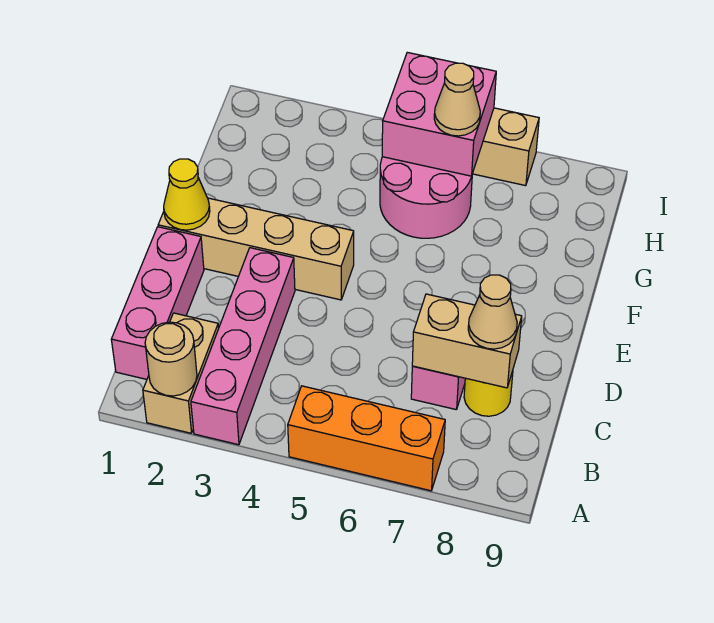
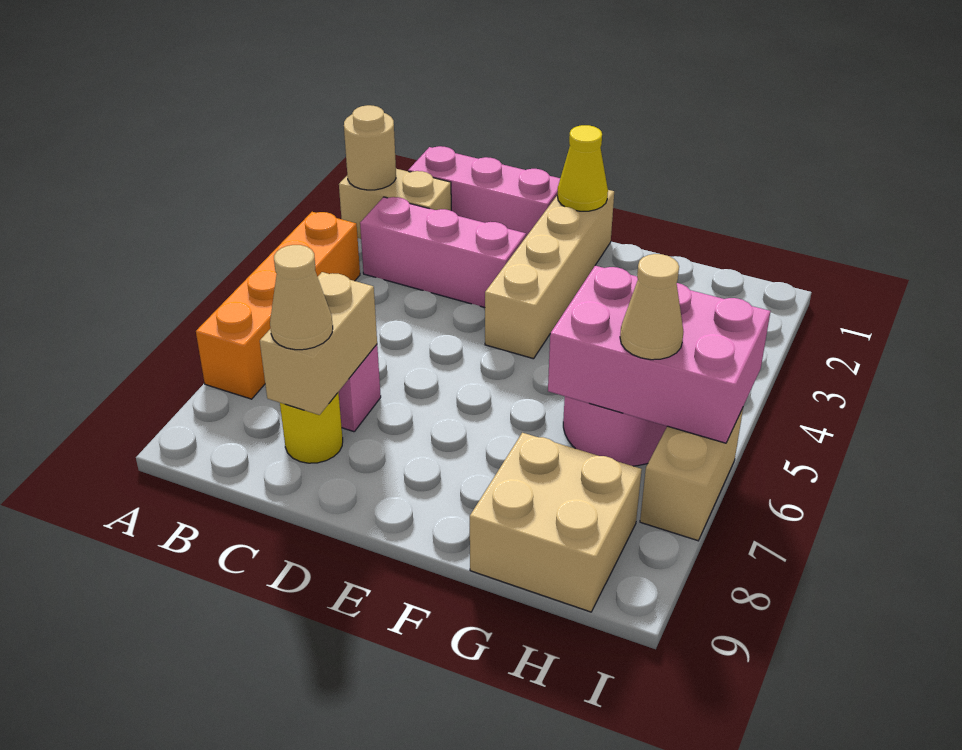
pink 1x4 brick [191,248,295,445] -> pink 1x3 brick [360,197,526,308]
orange 1x3 brick [288,386,445,491] -> orange 1x4 brick [196,212,360,399]
none -> tan 2x2 brick [470,433,642,612]
pink 2x2 brick [382,52,496,176] -> pink 2x3 brick [548,266,770,443]

